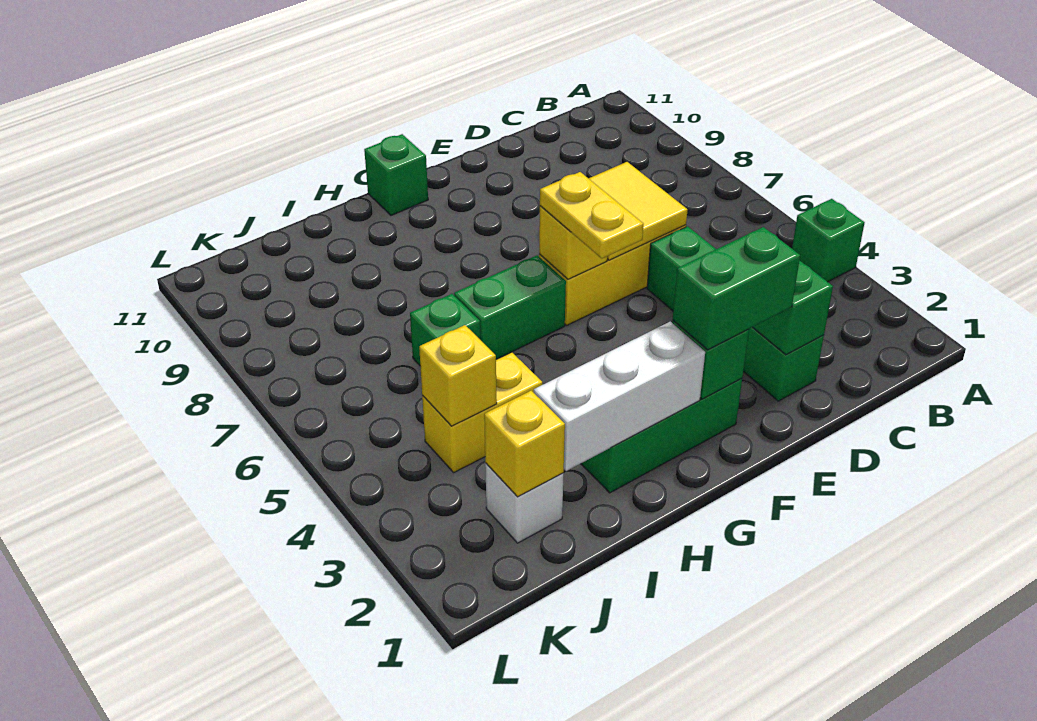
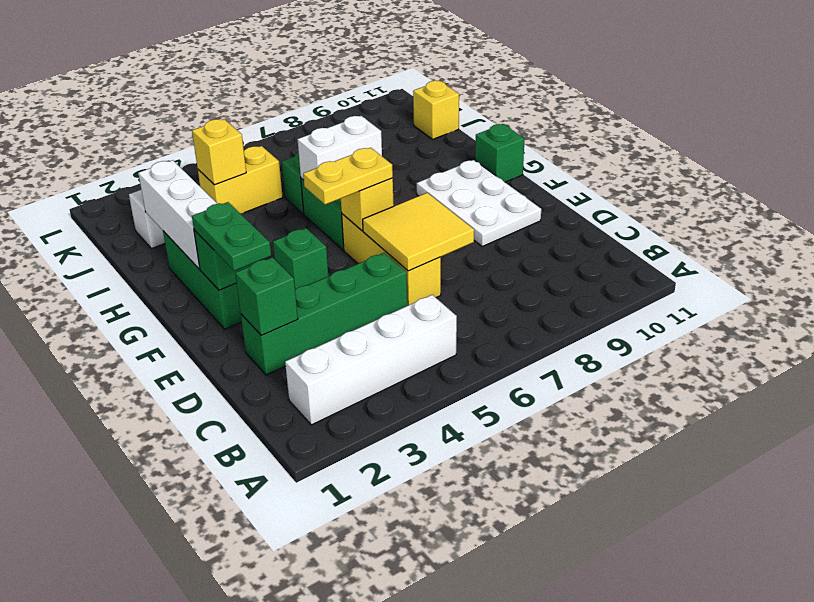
green 1x1 brick [792,199,865,282] -> green 1x1 brick moved to [273,228,328,290]
none -> white 1x4 brick [285,295,457,425]
green 1x2 brick [673,227,800,350] -> green 1x2 plate [192,202,271,271]
none -> white 2x3 plate [417,160,541,246]
none -> white 1x2 brick [298,116,382,180]
yellow 1x2 brick [422,353,542,472] -> yellow 1x2 brick turned to [198,146,283,214]
yellow 1x1 brick [484,391,565,497] -> yellow 1x1 brick moved to [413,81,459,139]

